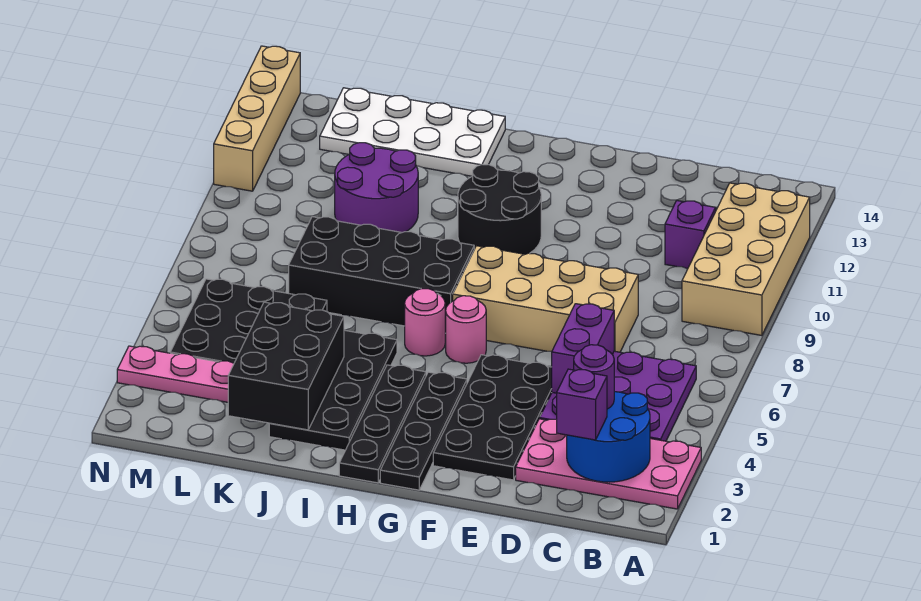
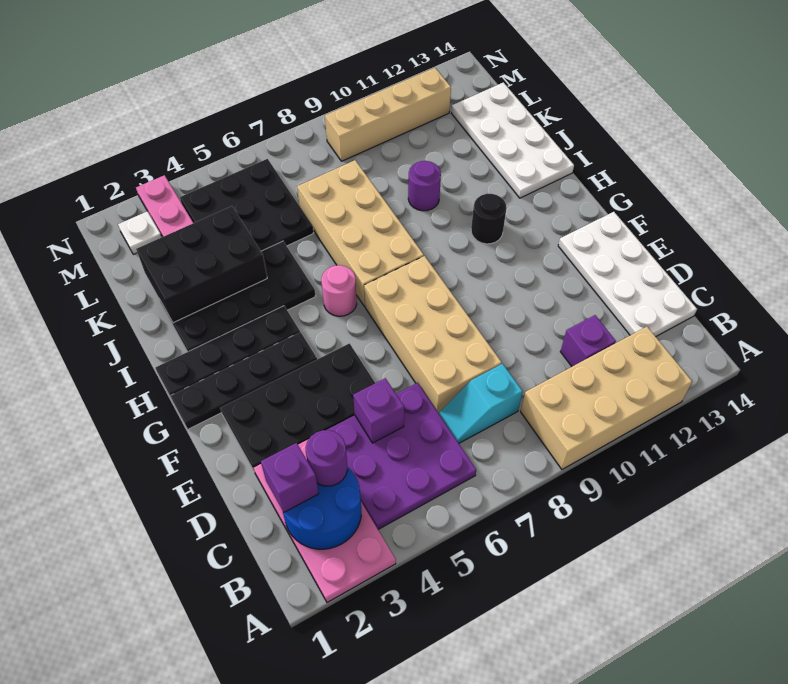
none -> cyan 1x2 slope [439,364,523,443]
none -> white 2x4 plate [558,212,697,336]
purple 1x2 brick [552,304,614,393] -> purple 1x1 brick [353,378,404,443]
pink 1x1 round brick [445,296,486,363] -> none
black 2x2 round brick [458,165,541,254] -> black 1x1 round brick [471,194,507,244]
black 2x4 brick [289,217,474,333] -> tan 2x4 brick [297,160,424,306]
purple 2x2 round brick [335,143,418,232] -> purple 1x1 round brick [408,161,441,211]
none -> white 1x1 plate [118,211,161,254]
tan 1x4 brick [214,46,300,191] -> tan 1x4 brick moved to [325,68,451,161]

